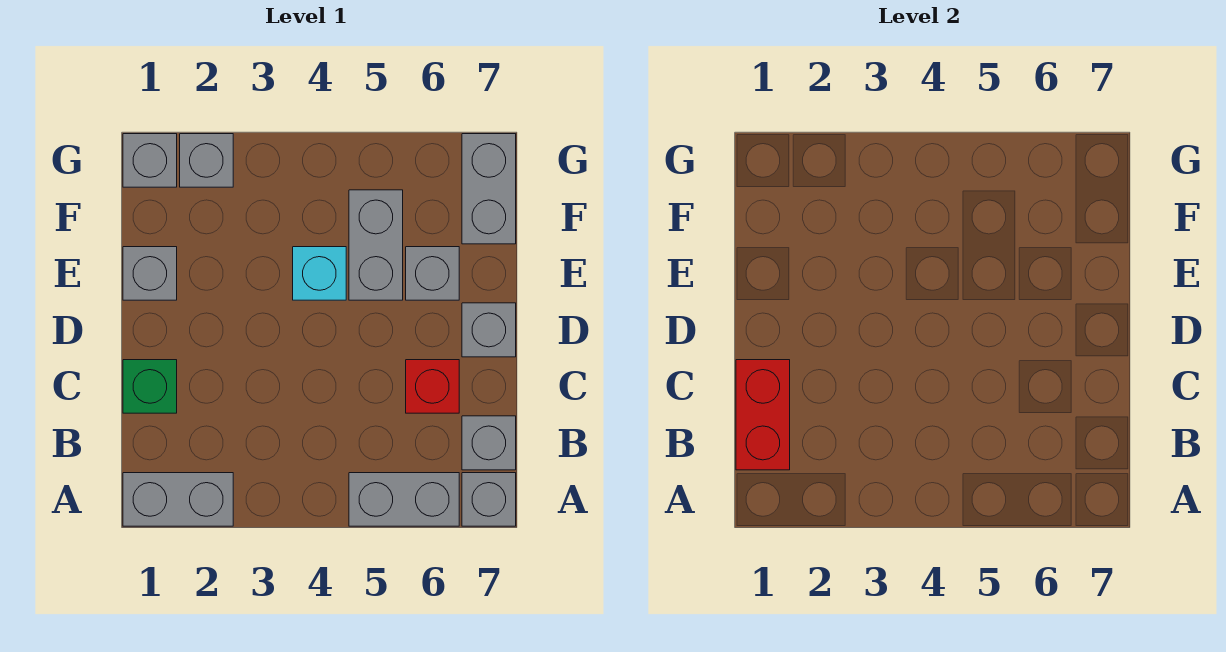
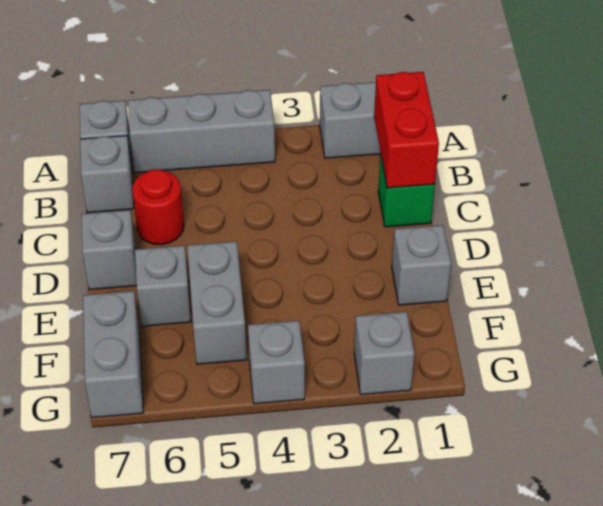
grey 1x2 brick [349,473,459,526] -> grey 1x3 brick [128,90,275,173]
red 1x1 brick [406,360,459,413] -> red 1x1 round brick [132,169,184,245]
cyan 1x1 brick [293,247,346,300] -> none
grey 1x1 brick [123,134,177,187] -> grey 1x1 brick moved to [248,321,305,404]

